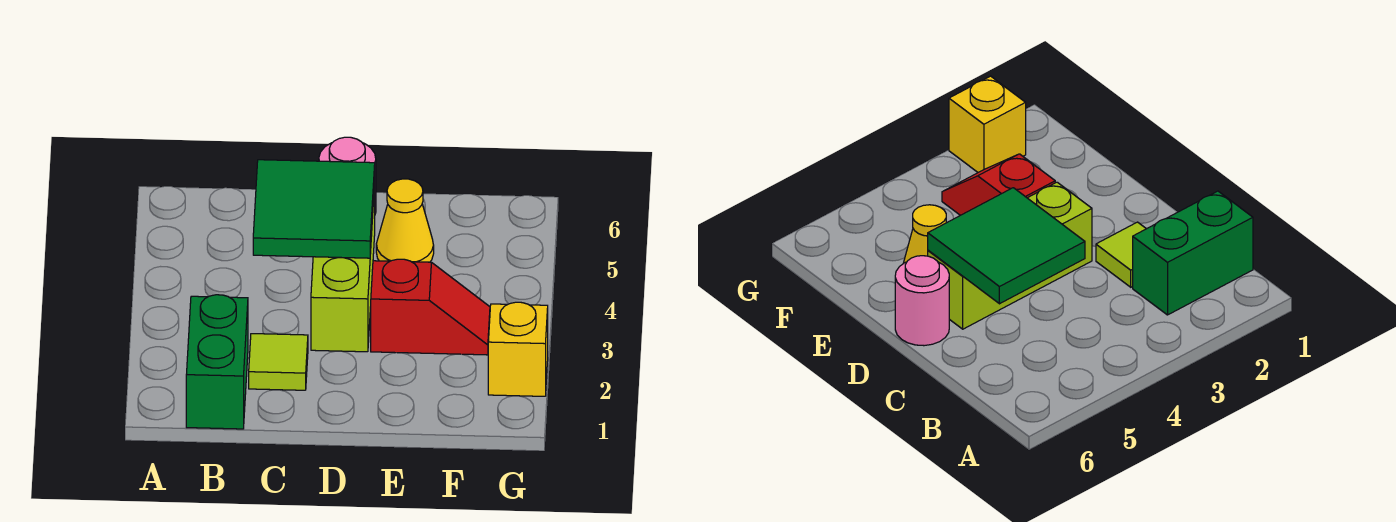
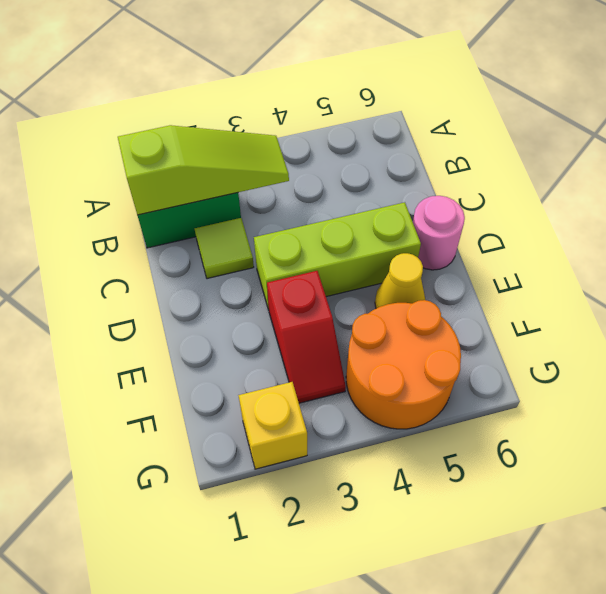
none -> lime 1x3 slope [118,125,289,215]
green 2x2 tile [253,160,375,258] -> none
none -> orange 2x2 round brick [346,300,461,429]

